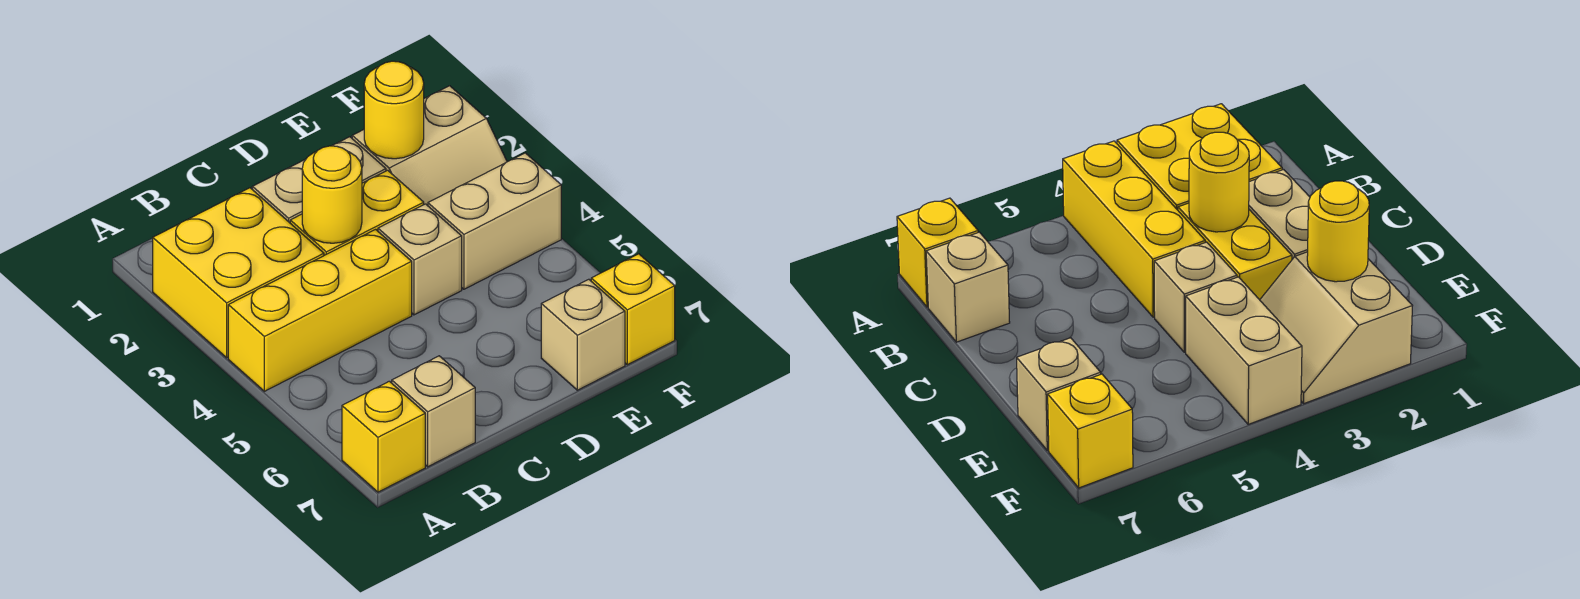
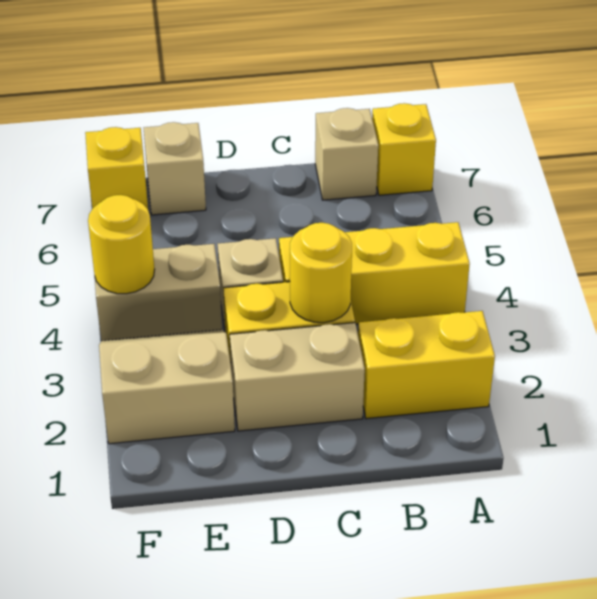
yellow 2x2 brick [153,188,324,358] -> yellow 1x2 brick [358,311,495,419]
yellow 1x1 round brick [364,61,424,159] -> yellow 1x1 round brick moved to [88,195,155,294]

